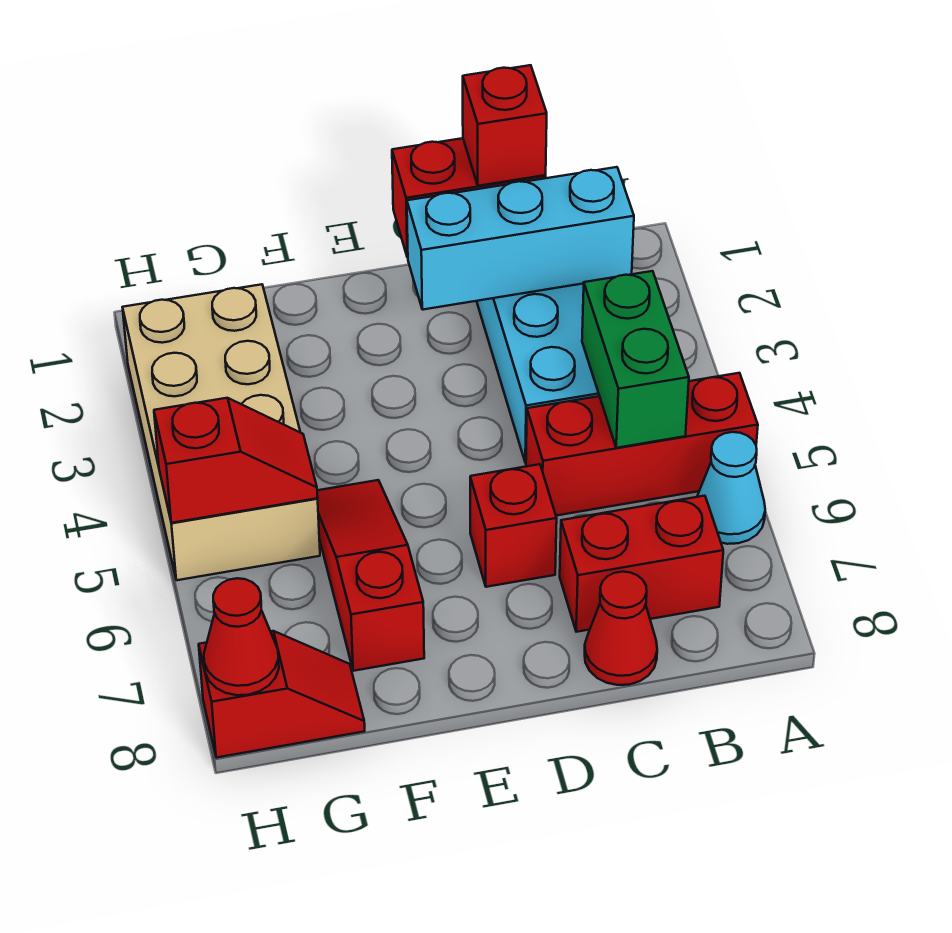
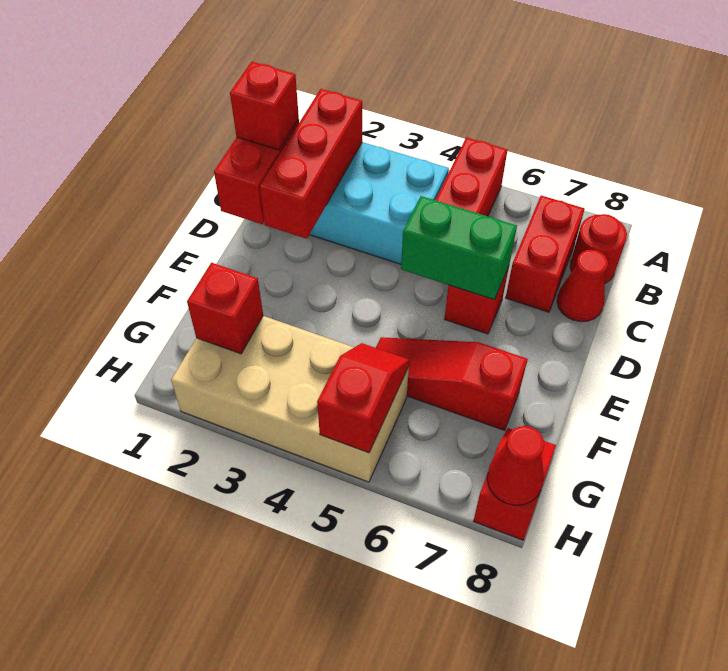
cyan 1x1 cone [697,432,765,544] -> none
cyan 1x3 brick [407,167,634,310] -> red 1x3 brick [260,89,362,239]
green 1x2 brick [582,271,689,448] -> green 1x2 brick moved to [401,196,517,300]
none -> red 1x1 round brick [570,214,627,283]
none -> red 1x1 brick [187,263,263,354]

